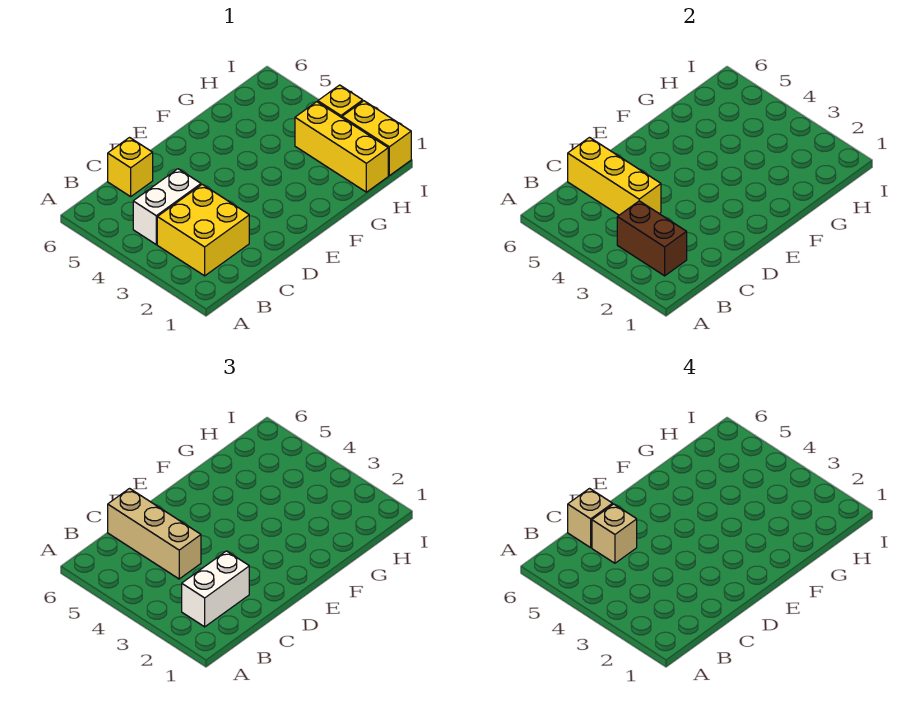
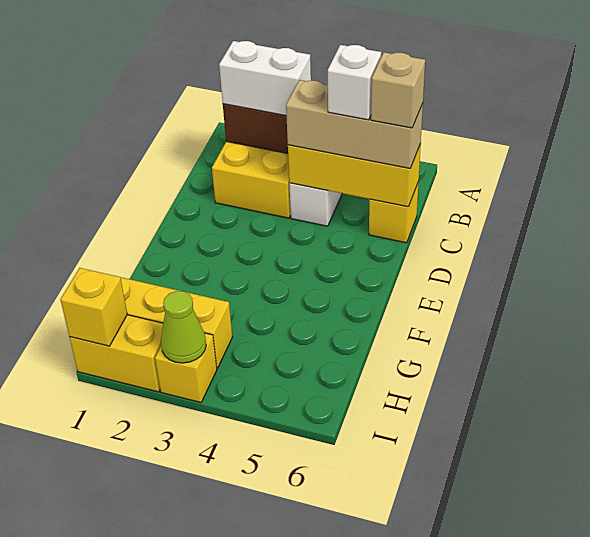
white 1x2 brick [182,551,249,627] -> white 1x2 brick turned to [219,41,311,115]
tan 1x1 brick [592,504,637,563] -> white 1x1 brick [328,45,381,120]
none -> yellow 1x1 brick [60,268,127,346]
none -> lime 1x1 cone [161,291,206,363]

